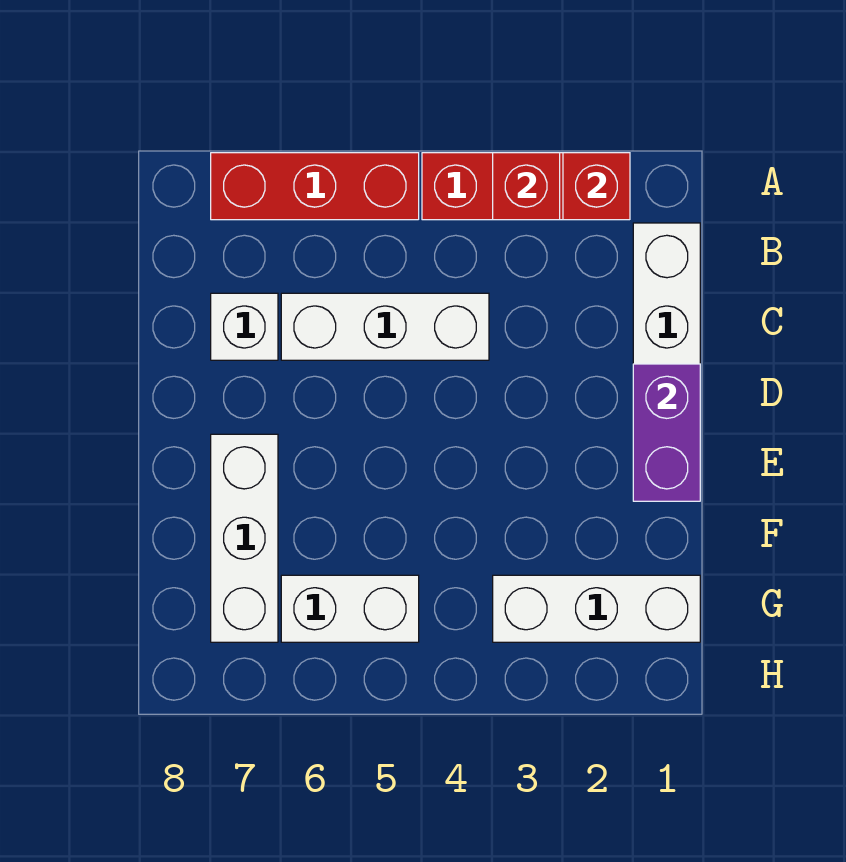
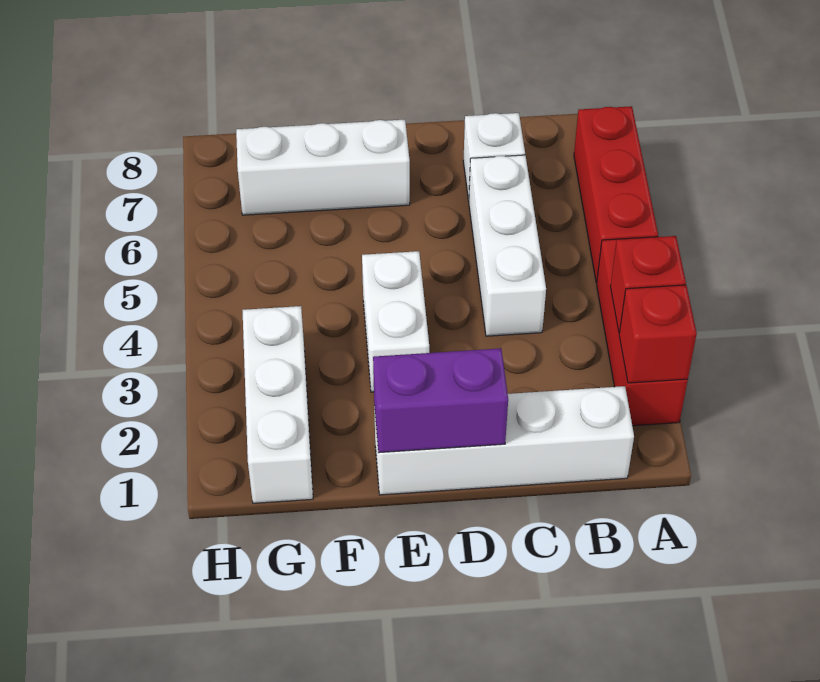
white 1x2 brick [281,575,419,642] -> white 1x2 brick moved to [362,251,429,392]

